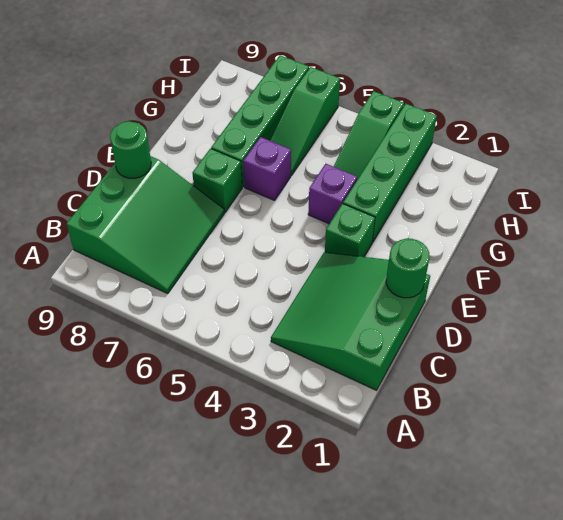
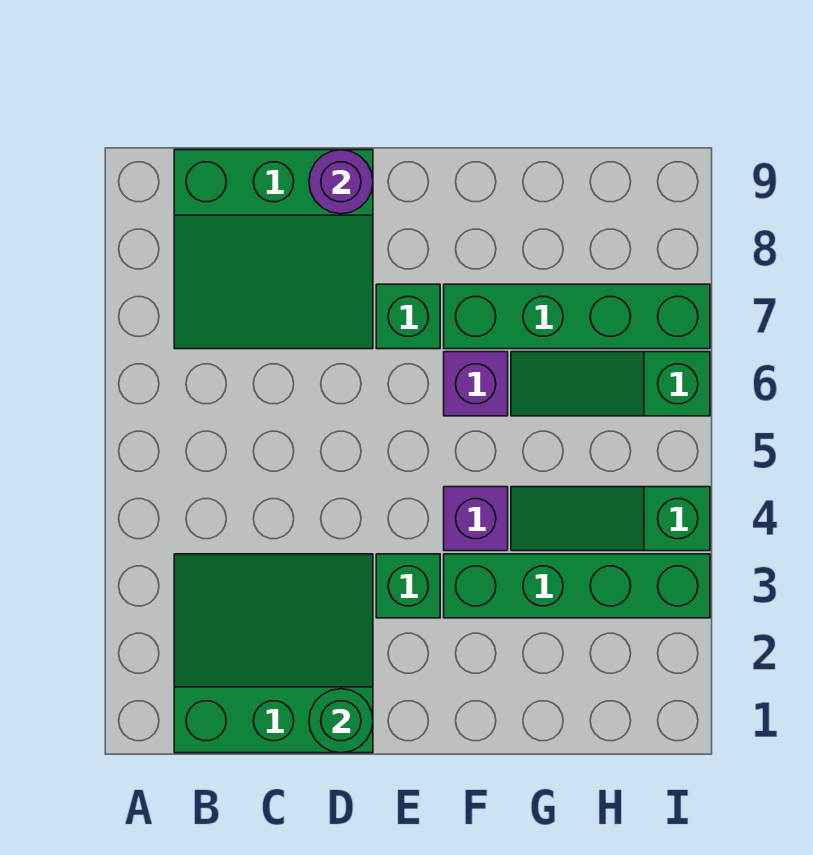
green 1x1 round brick [110,121,151,178] -> purple 1x1 round brick [309,150,373,214]

